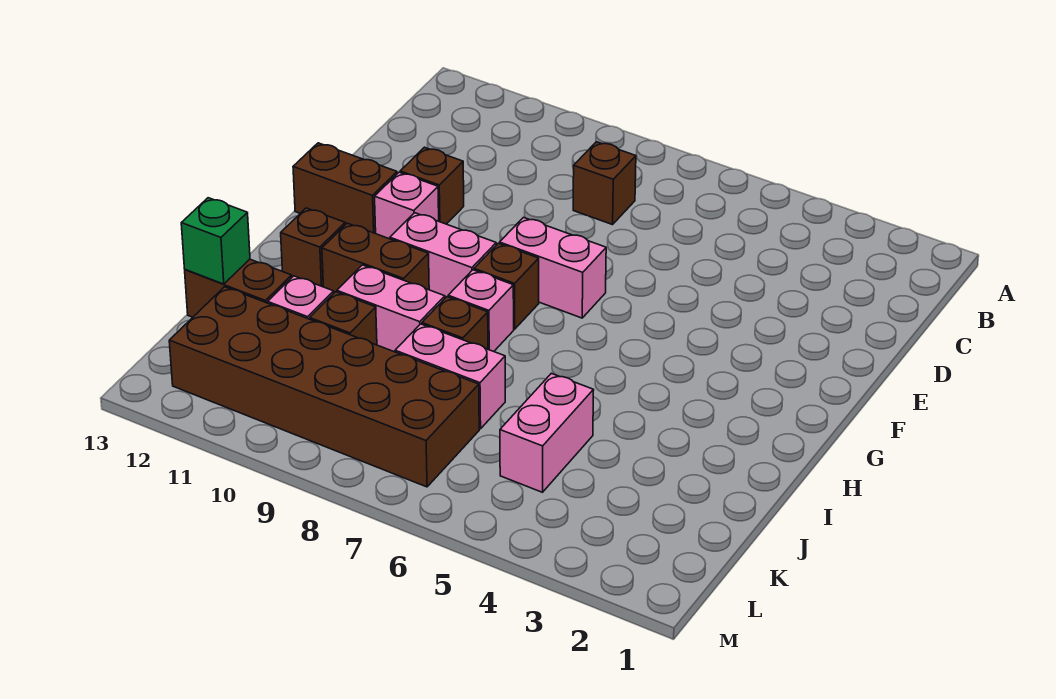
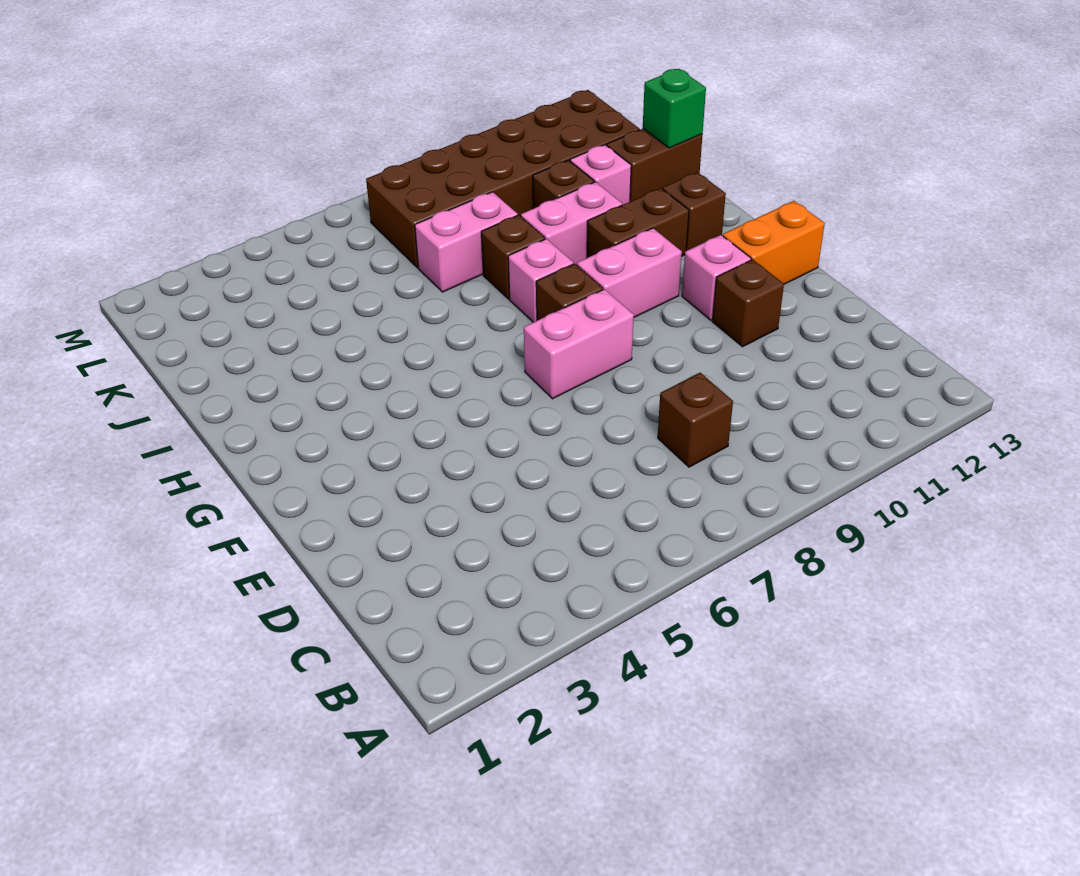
brown 1x2 brick [293,143,397,234] -> orange 1x2 brick [723,201,825,284]
pink 1x2 brick [500,373,594,492] -> none

